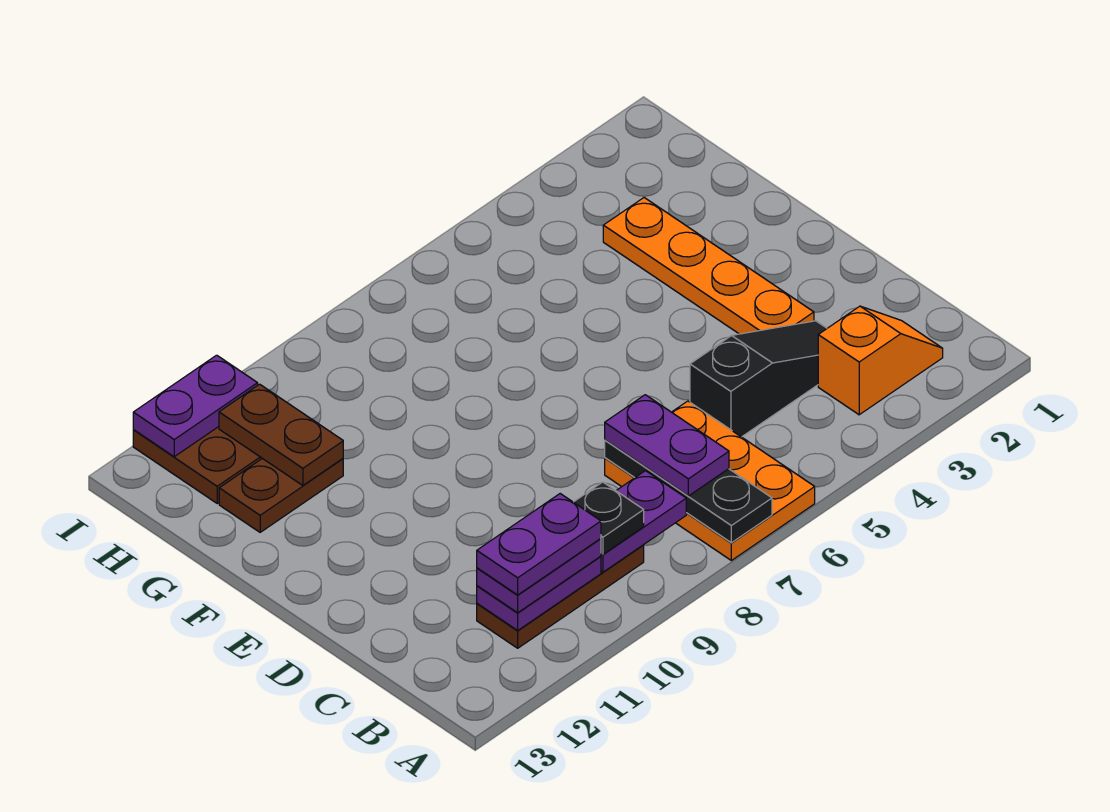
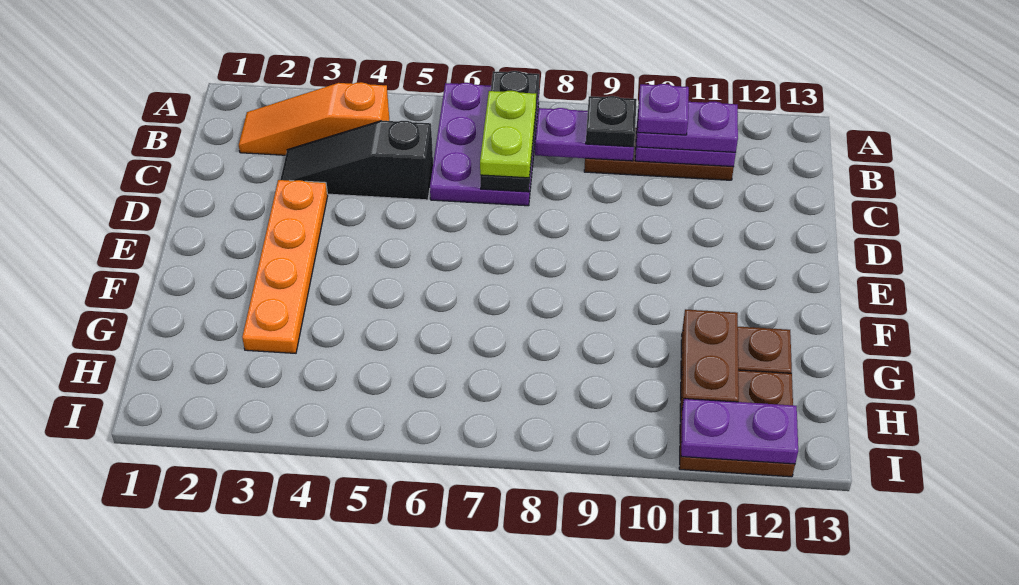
orange 2x3 plate [605,401,815,560] -> purple 2x3 plate [430,83,539,206]
orange 1x2 slope [818,306,943,415] -> orange 1x3 slope [239,82,390,155]
purple 1x2 plate [605,395,729,496] -> lime 1x2 plate [480,91,536,178]
purple 1x2 plate [477,494,601,595] -> purple 1x1 plate [638,84,689,135]

